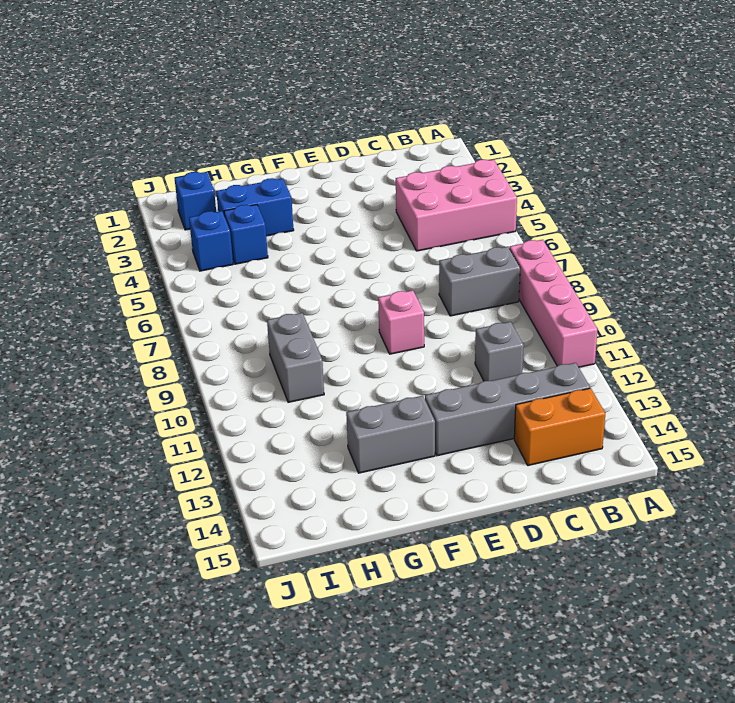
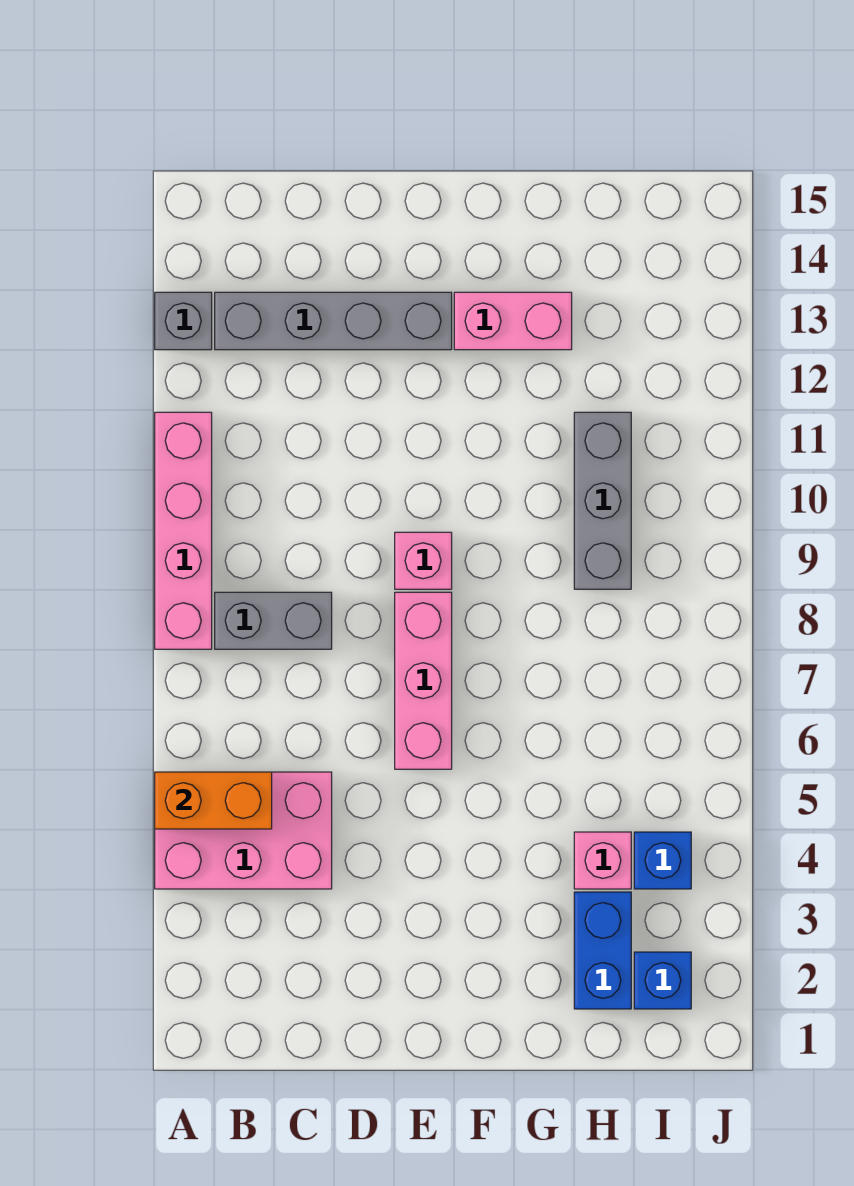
orange 1x2 brick [514,388,605,466] -> orange 1x2 brick moved to [155,772,272,829]
grey 1x1 brick [475,322,524,381] -> grey 1x1 brick moved to [155,292,212,350]
none -> pink 1x3 brick [395,592,452,769]
grey 1x2 brick [346,396,435,473] -> pink 1x2 brick [454,292,572,350]
blue 1x2 brick [216,178,294,236] -> blue 1x2 brick turned to [574,892,631,1009]
blue 1x1 brick [224,205,268,264] -> pink 1x1 brick [574,832,631,889]
grey 1x2 brick [267,313,324,402] -> grey 1x3 brick [574,412,631,589]

